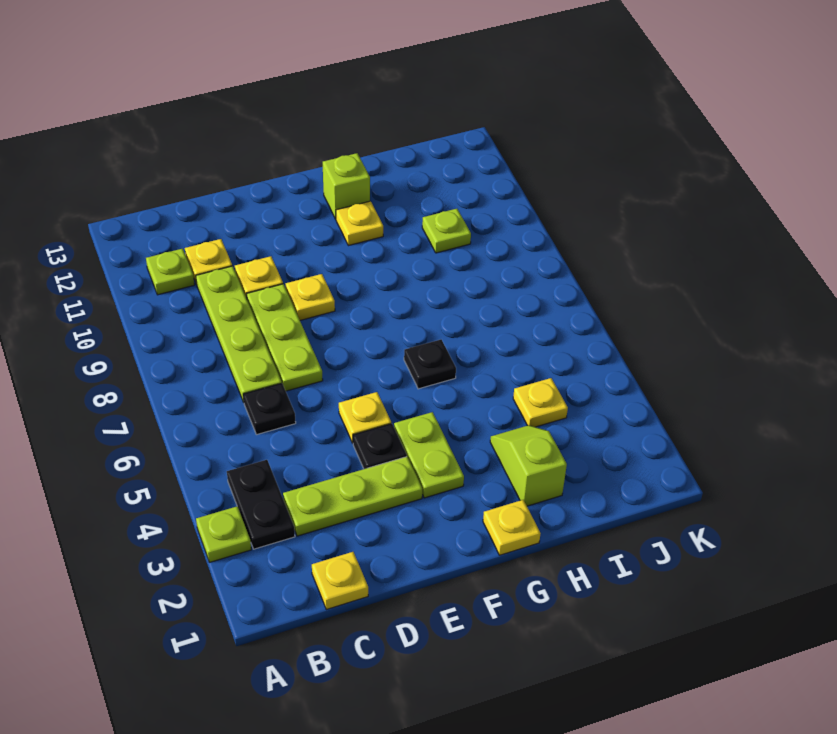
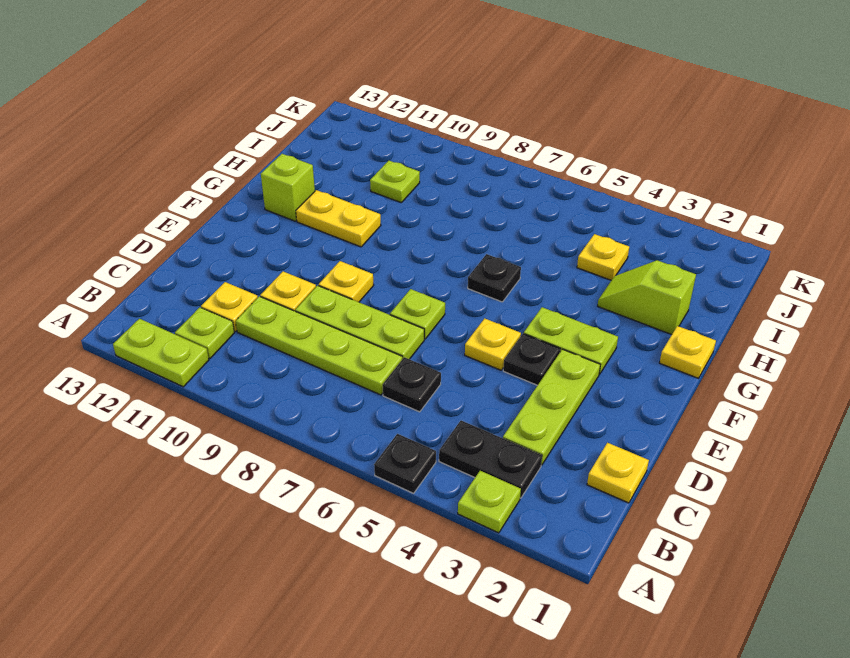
none -> black 1x1 plate [374,434,436,493]
none -> lime 1x2 plate [113,319,209,387]
none -> lime 1x1 plate [390,289,445,339]
yellow 1x1 plate [336,201,383,246] -> yellow 1x2 plate [296,190,381,247]

